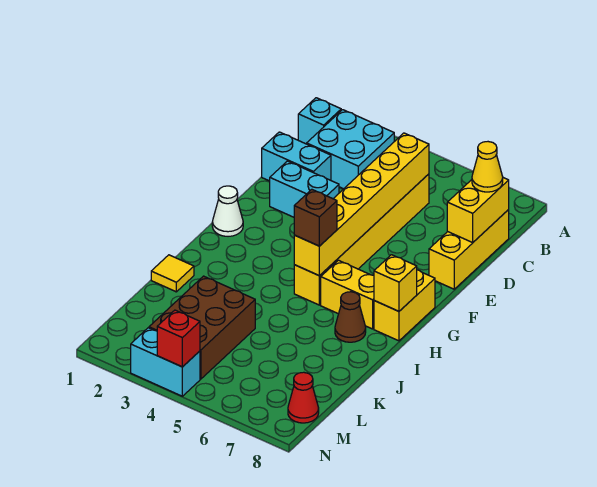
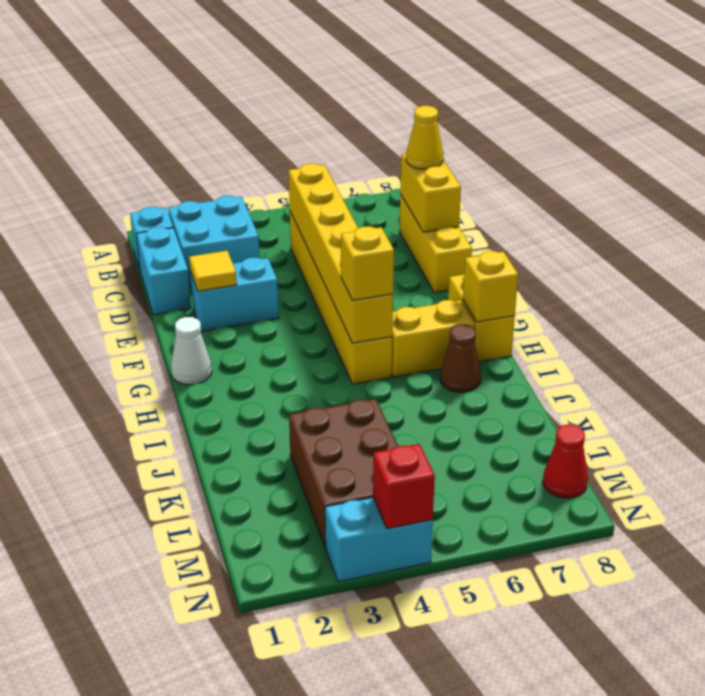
cyan 1x2 brick [262,132,331,181] -> cyan 1x2 brick turned to [136,227,191,315]
brown 1x1 brick [294,189,337,246] -> yellow 1x1 brick [341,226,394,301]
yellow 1x1 tile [151,255,194,292] -> yellow 1x1 tile moved to [189,251,237,291]

